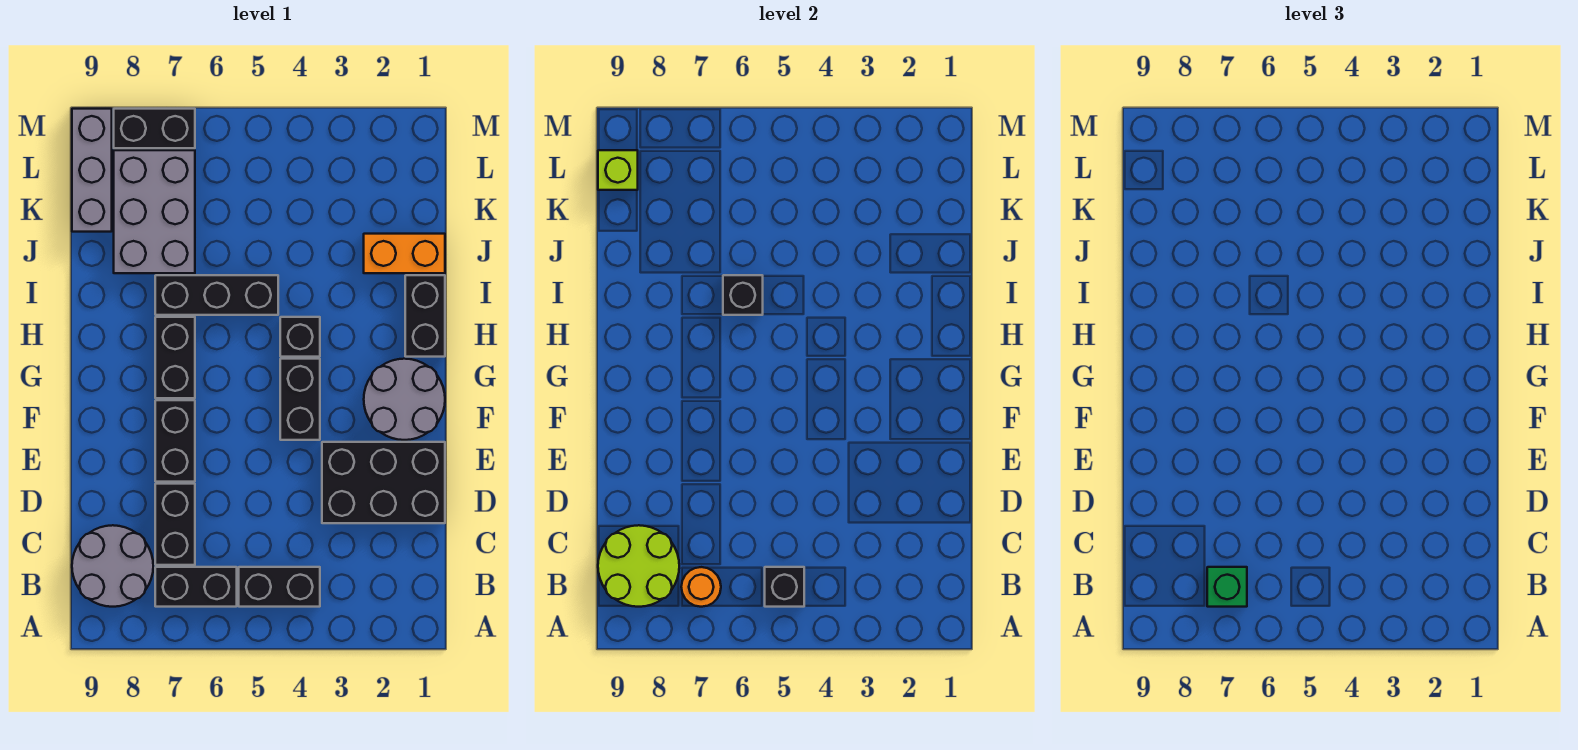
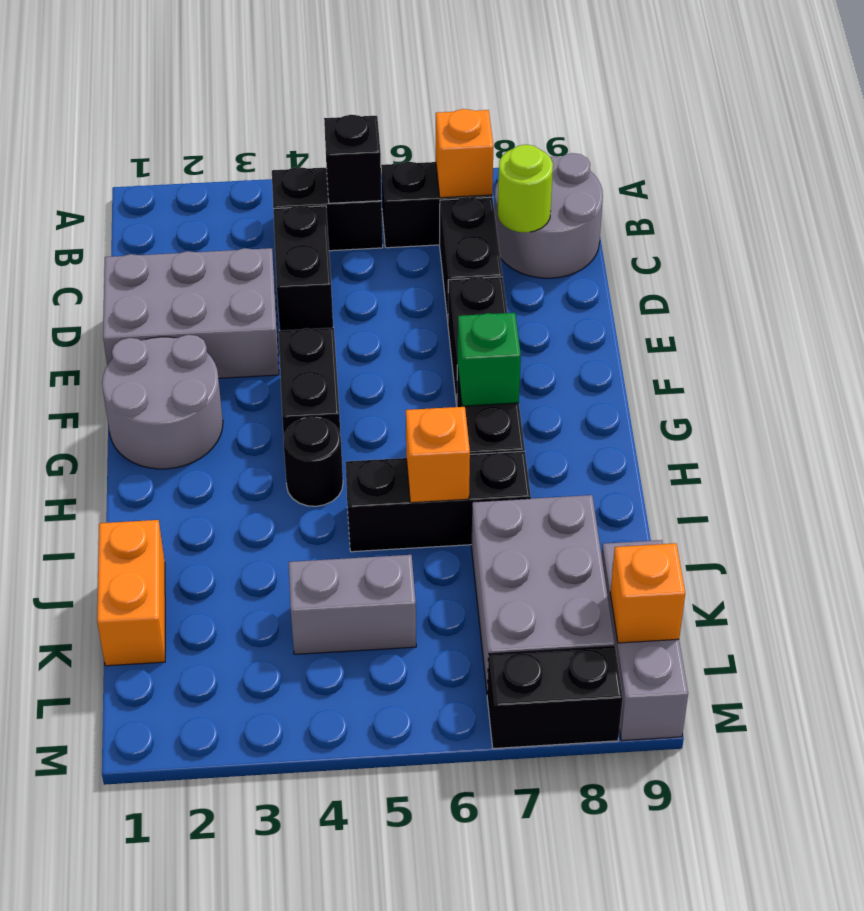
orange 1x1 round brick [681,567,721,607] -> orange 1x1 brick [436,109,494,198]
green 1x1 brick [1207,567,1247,607] -> green 1x1 brick moved to [457,313,521,406]
lime 2x2 round brick [598,525,679,607] -> lime 1x1 round brick [498,144,553,233]
black 2x3 brick [322,442,445,523] -> grey 2x3 brick [103,248,279,378]
black 1x2 brick [405,275,445,357] -> black 1x2 brick moved to [273,206,333,331]
black 1x1 brick [280,317,320,357] -> black 1x1 round brick [283,417,343,506]
black 1x1 brick [723,275,763,315] -> orange 1x1 brick [406,407,470,503]
orange 1x2 brick [364,234,445,273] -> orange 1x2 brick turned to [97,520,165,666]
none -> grey 1x2 brick [289,555,416,654]
lime 1x1 brick [598,150,638,190] -> orange 1x1 brick [610,543,685,643]

